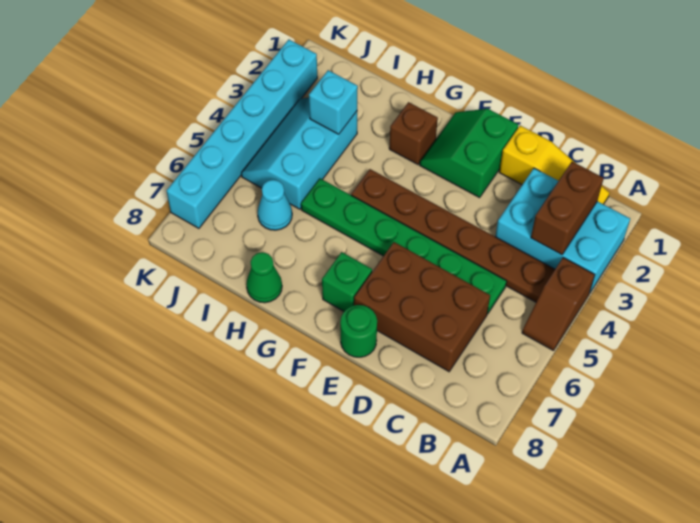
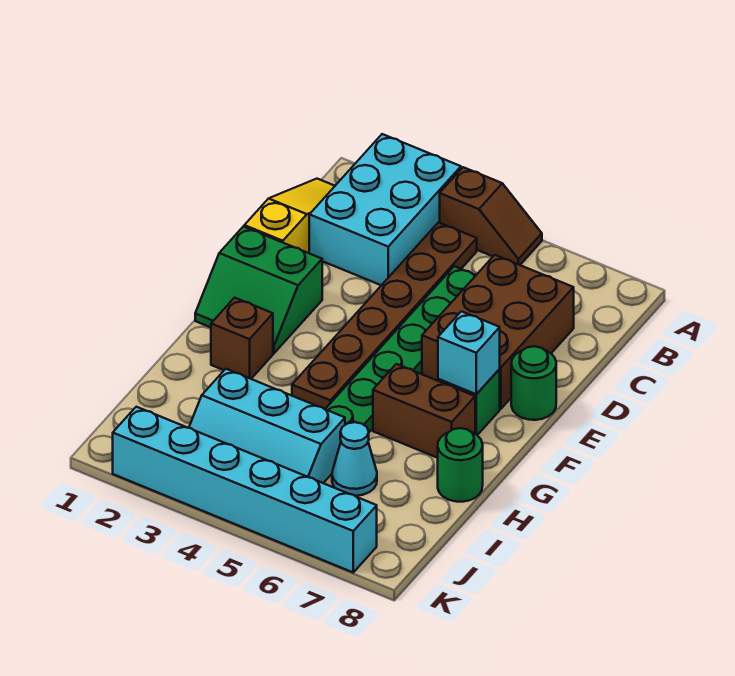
brown 1x2 brick [531,162,604,255] -> brown 1x2 brick moved to [373,364,475,458]
green 1x1 cone [246,252,282,303] -> green 1x1 round brick [438,428,483,502]
cyan 1x1 brick [309,70,358,134] -> cyan 1x1 brick moved to [438,311,500,394]

